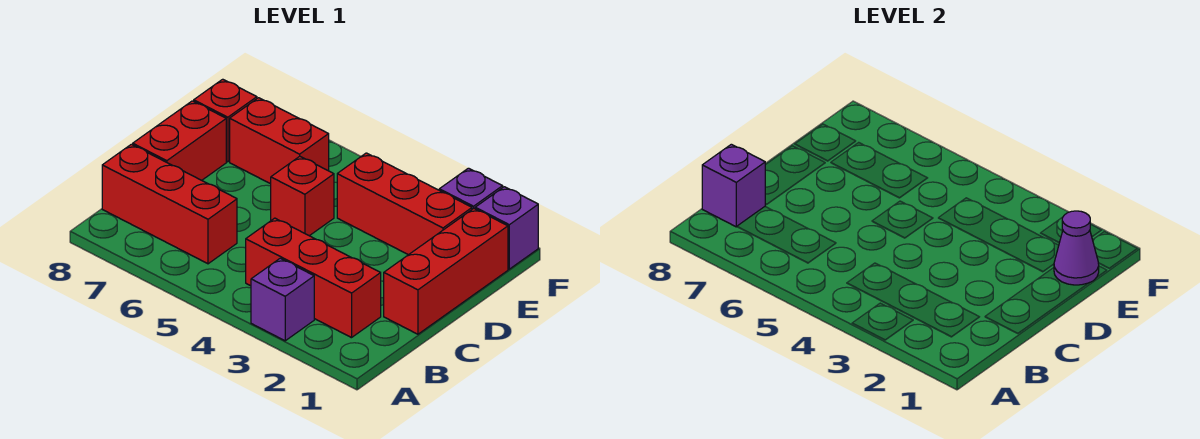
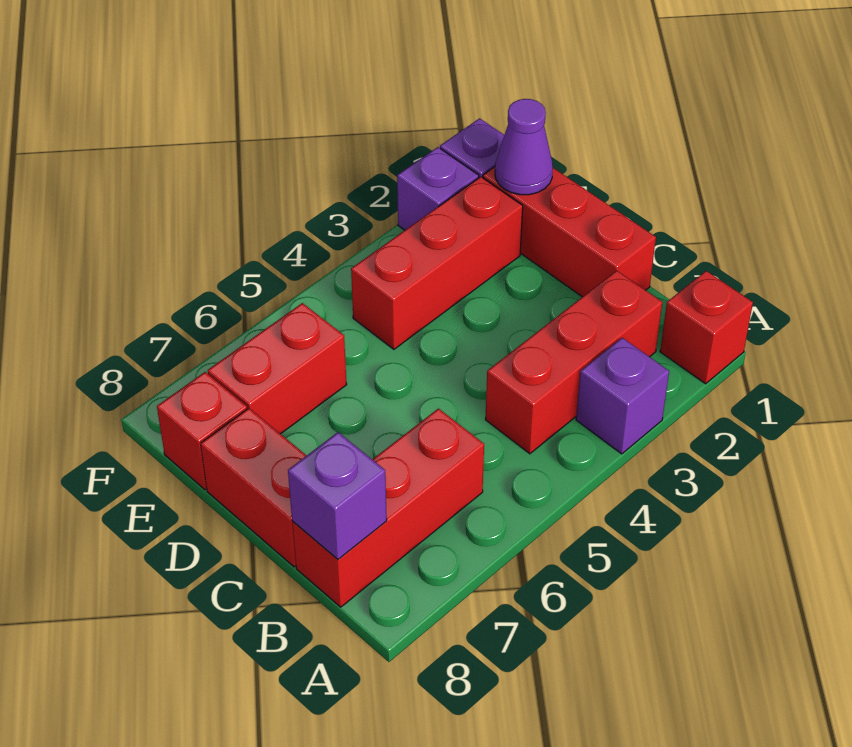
red 1x1 brick [271,156,334,236] -> red 1x1 brick moved to [660,271,753,384]

